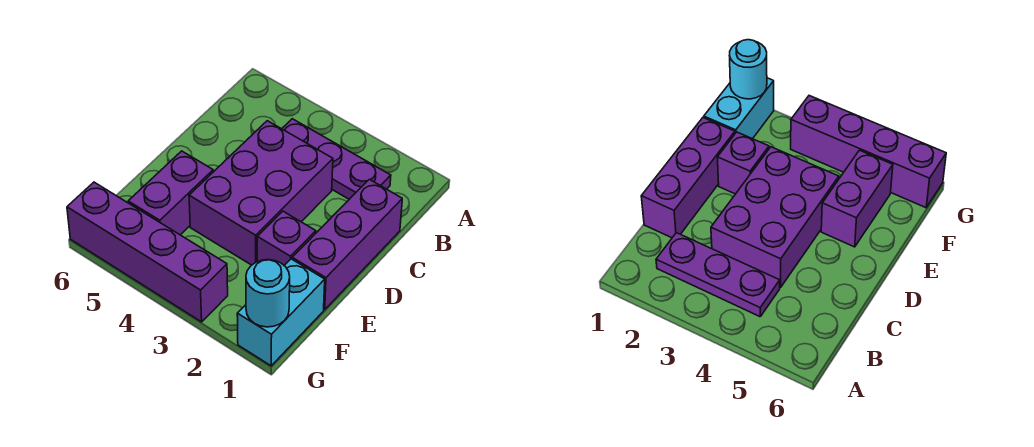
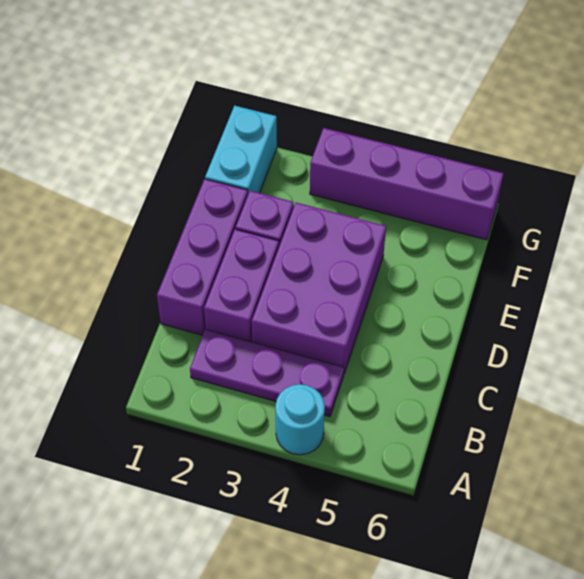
purple 1x2 brick [128,151,213,235] -> purple 1x2 brick moved to [204,229,279,342]
cyan 1x1 round brick [246,260,290,327] -> cyan 1x1 round brick moved to [275,384,325,455]

